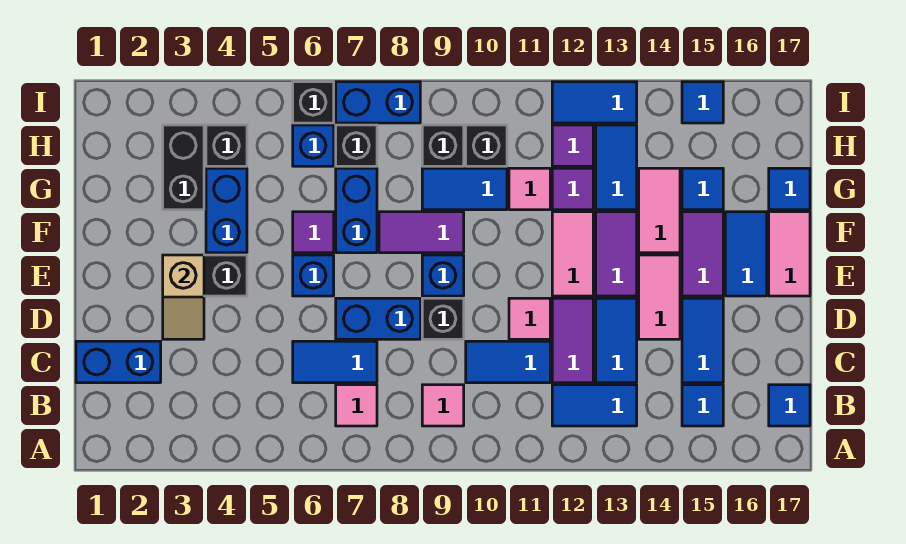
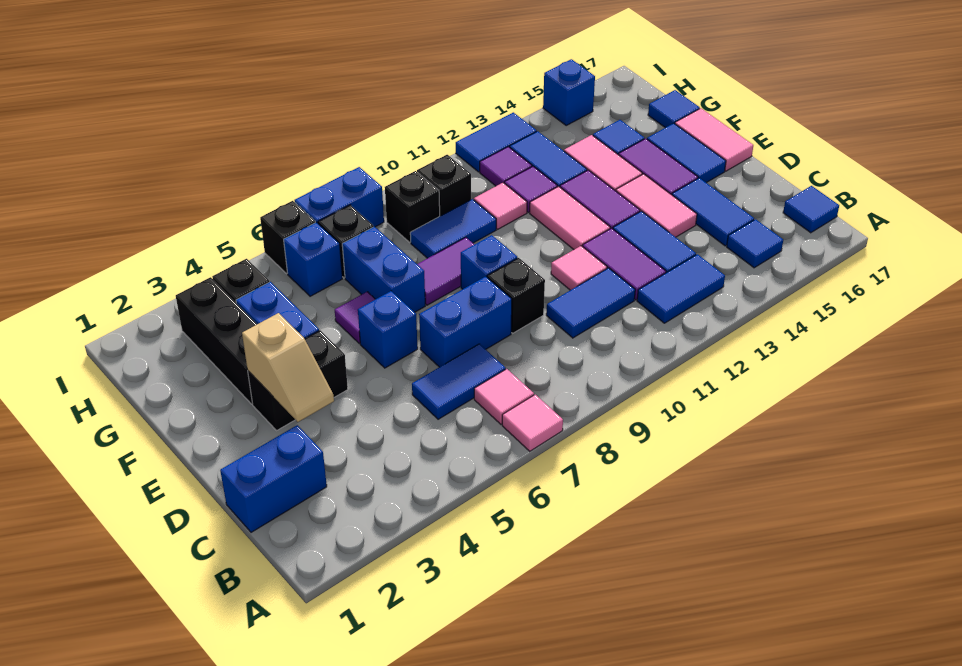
pink 1x1 tile [422,385,464,426] -> pink 1x1 tile moved to [502,395,563,451]
black 1x2 brick [163,125,204,210] -> black 1x3 brick [176,277,257,404]
blue 1x1 tile [682,82,723,123] -> blue 1x1 brick [543,59,595,125]

